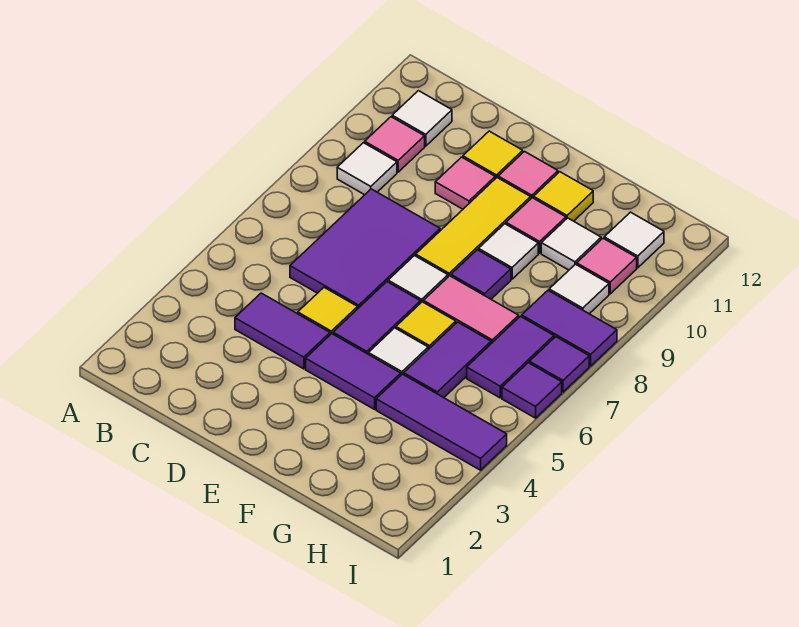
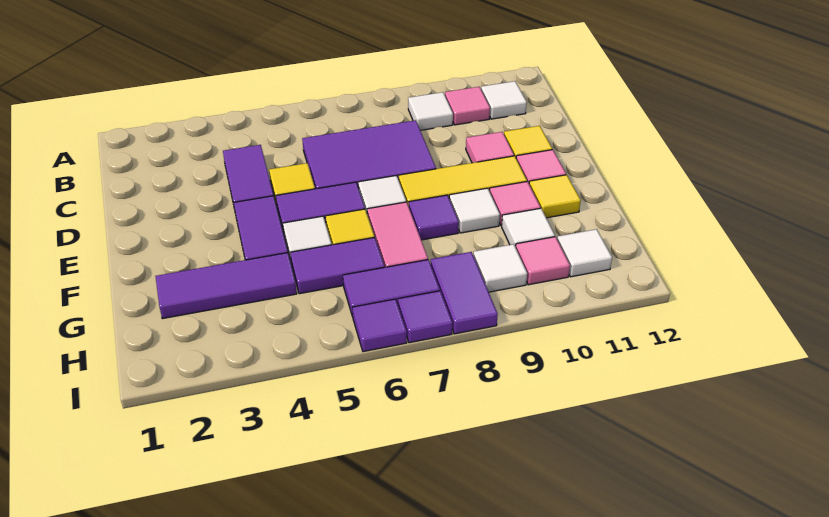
purple 1x3 tile [376,374,507,470] -> purple 1x3 tile turned to [156,253,297,319]

